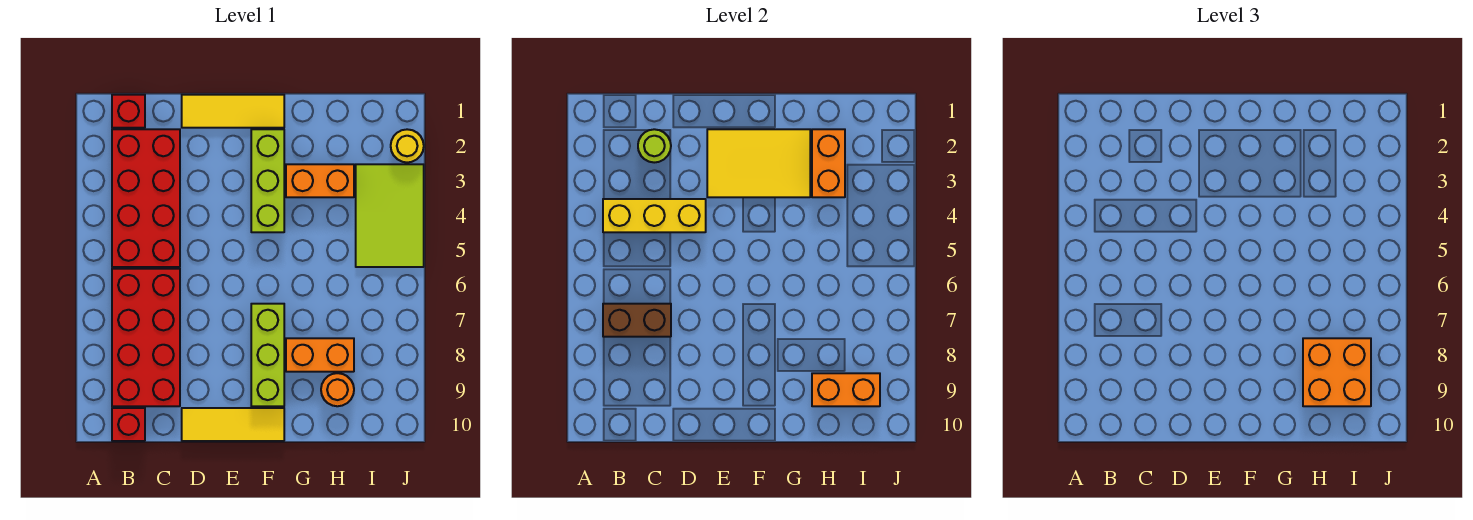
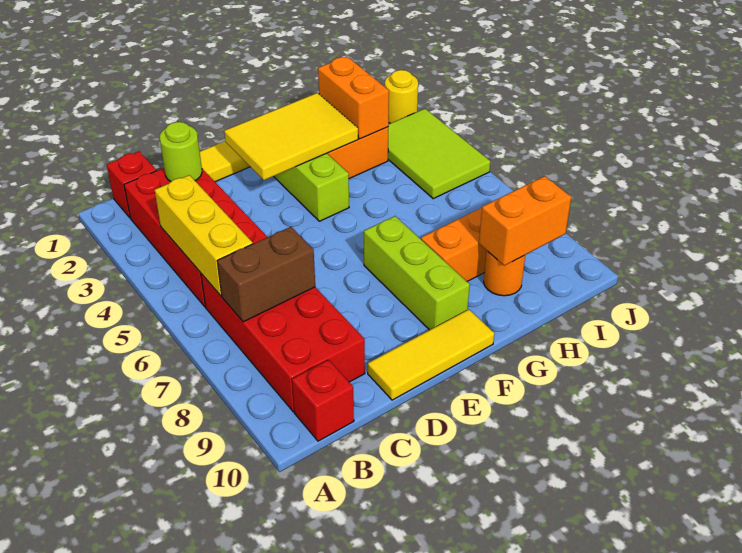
yellow 1x3 brick [603,199,706,232] -> yellow 1x3 brick turned to [155,175,253,296]
orange 2x2 brick [1303,338,1371,406] -> none

